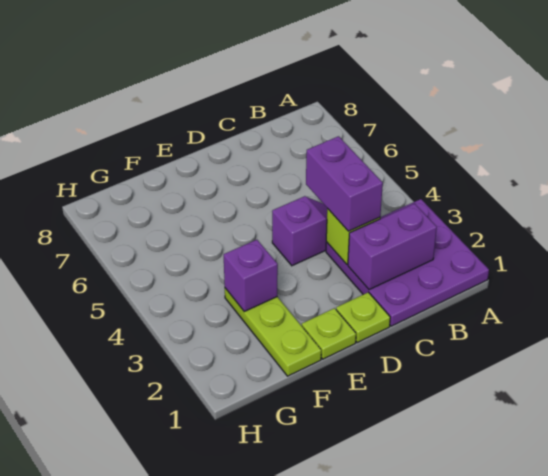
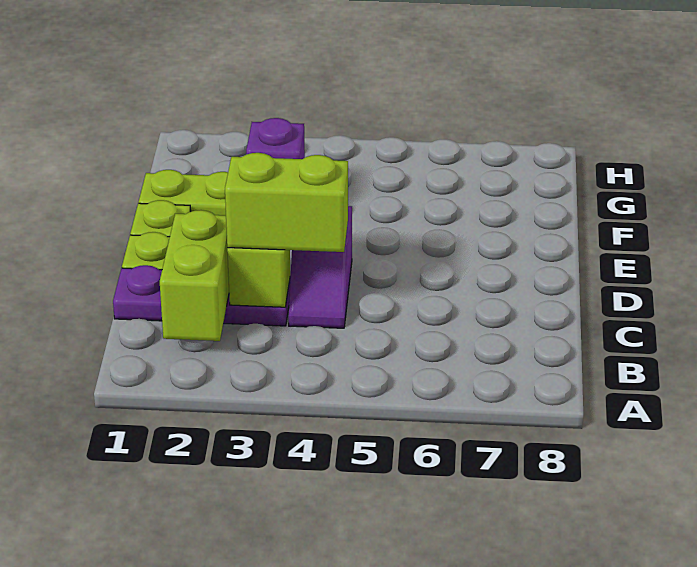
purple 3x3 plate [326,199,489,326] -> purple 1x3 plate [113,265,290,326]
purple 1x2 brick [348,204,437,290] -> lime 1x2 brick [160,210,229,341]
purple 1x2 brick [306,136,383,231] -> lime 1x2 brick [225,153,348,252]

